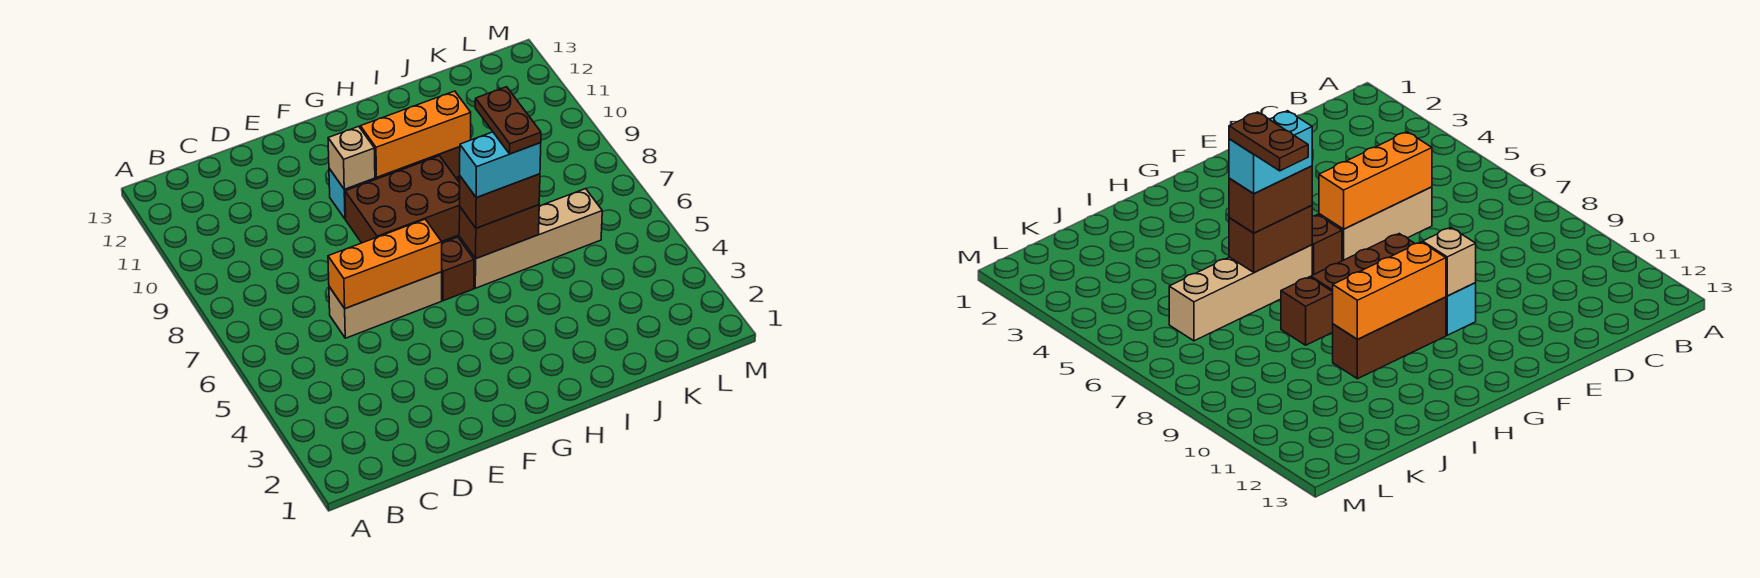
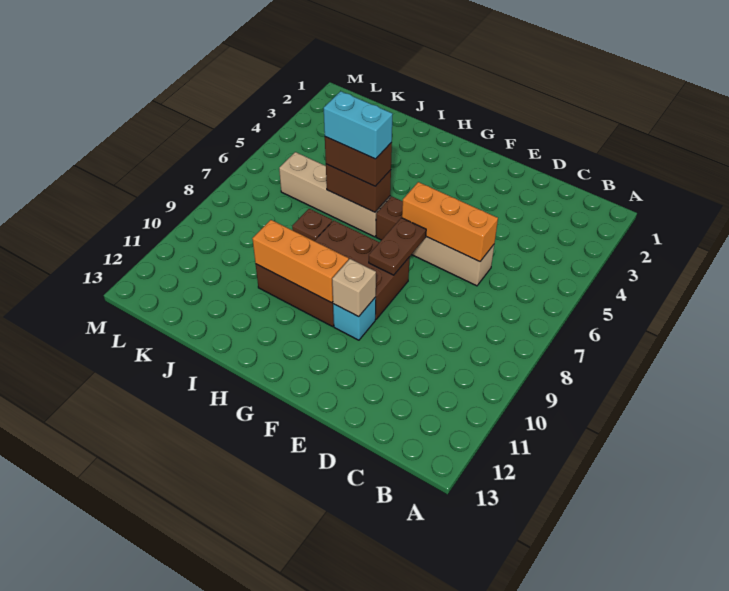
brown 1x2 plate [475,87,541,154] -> brown 1x2 plate moved to [369,218,426,275]

